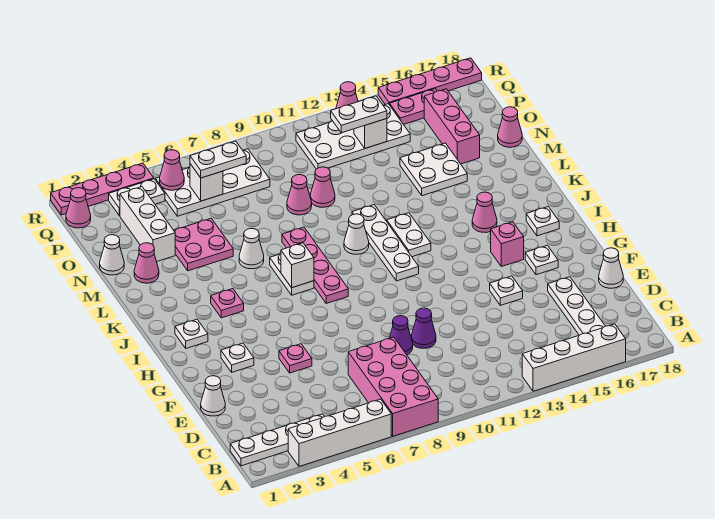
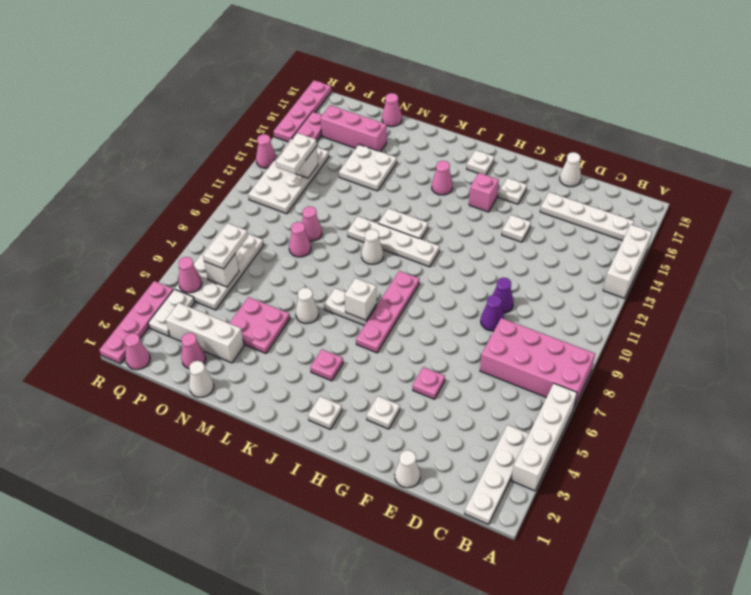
white 1x4 brick [522,324,626,391] -> white 1x3 brick [603,225,652,299]
pink 1x4 plate [282,227,348,303] -> pink 1x4 plate turned to [356,271,419,353]
pink 1x1 cone [134,243,159,283] -> pink 1x1 cone moved to [181,333,206,369]

